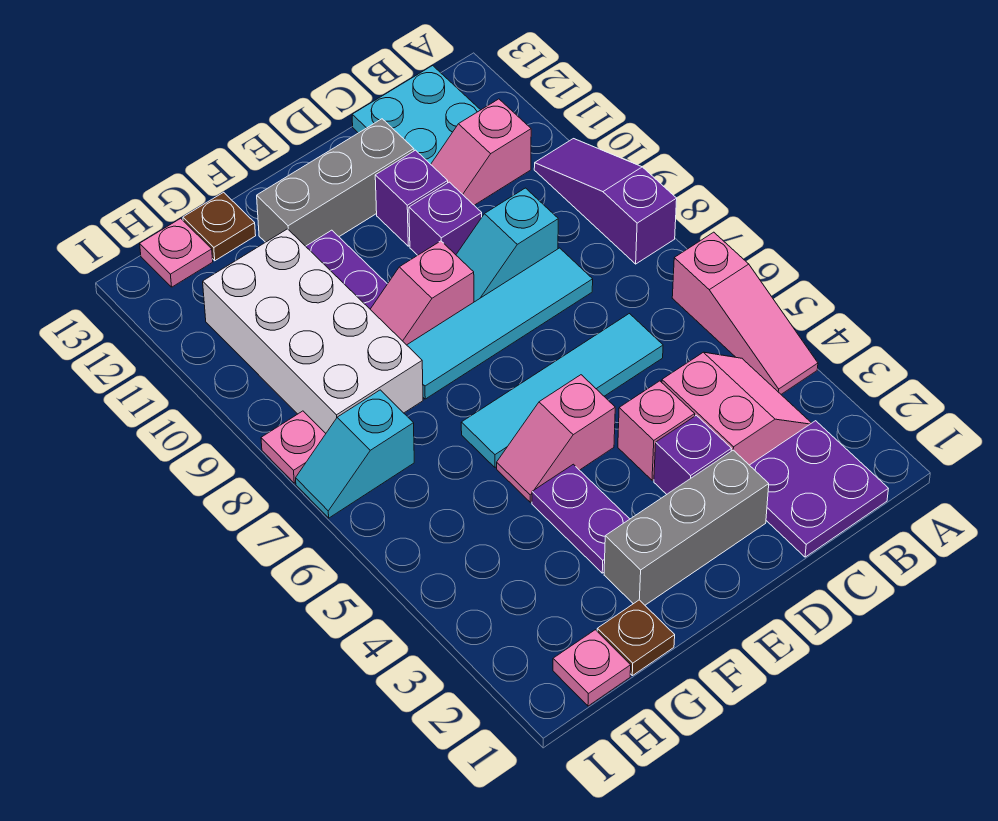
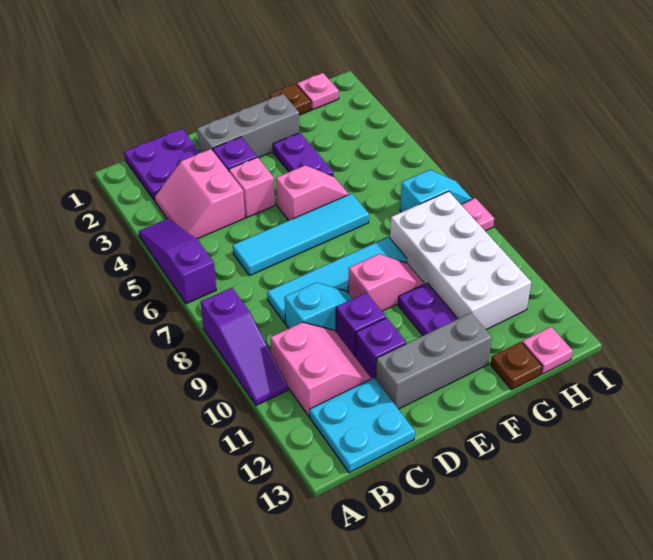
pink 1x3 slope [672,232,818,394] -> purple 1x3 slope [138,219,216,304]
pink 1x2 slope [431,99,531,205] -> pink 2x2 slope [270,322,372,416]

